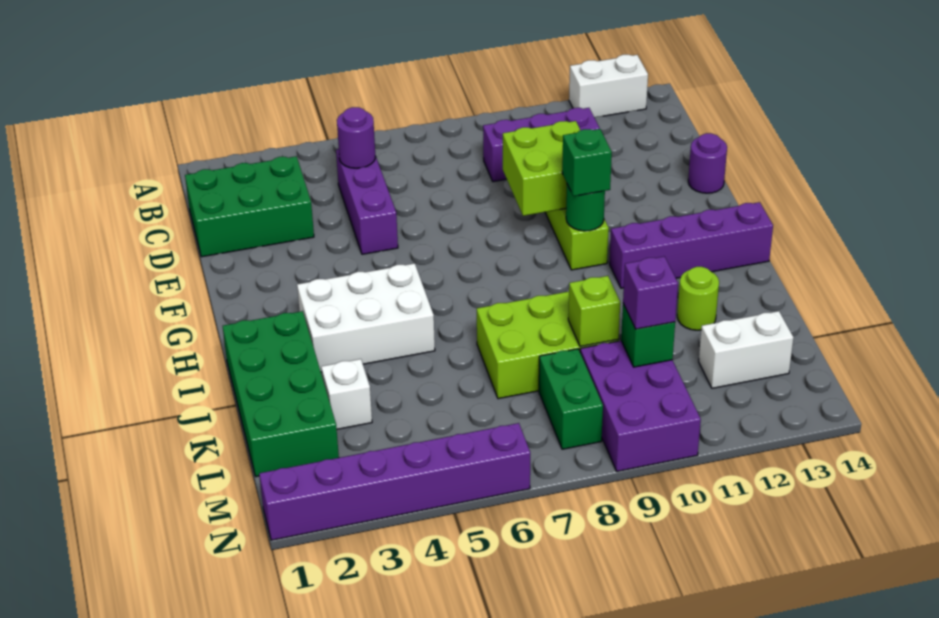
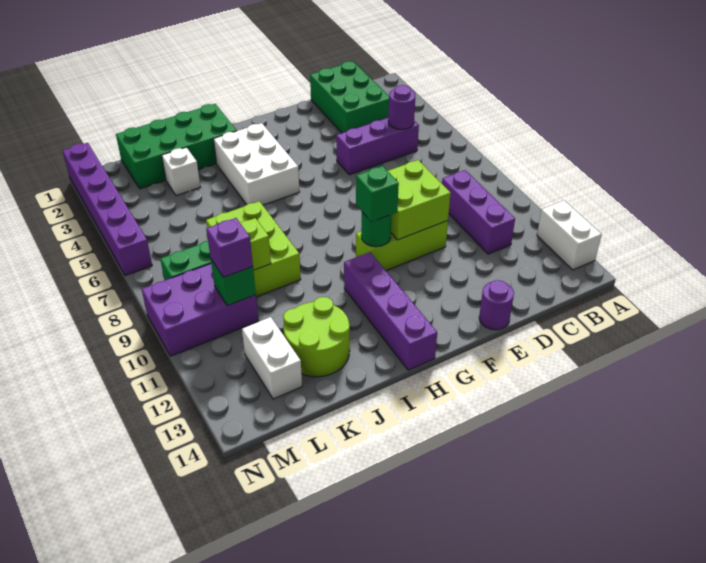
lime 1x1 round brick [677,267,719,330] -> lime 2x2 round brick [283,297,350,377]

